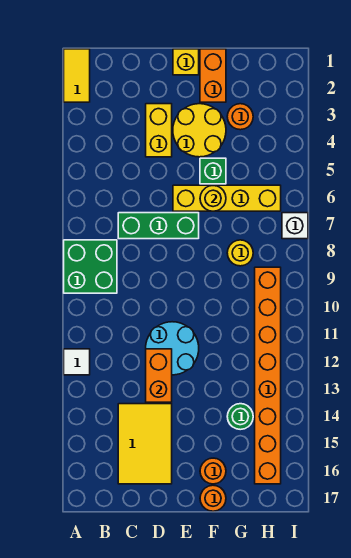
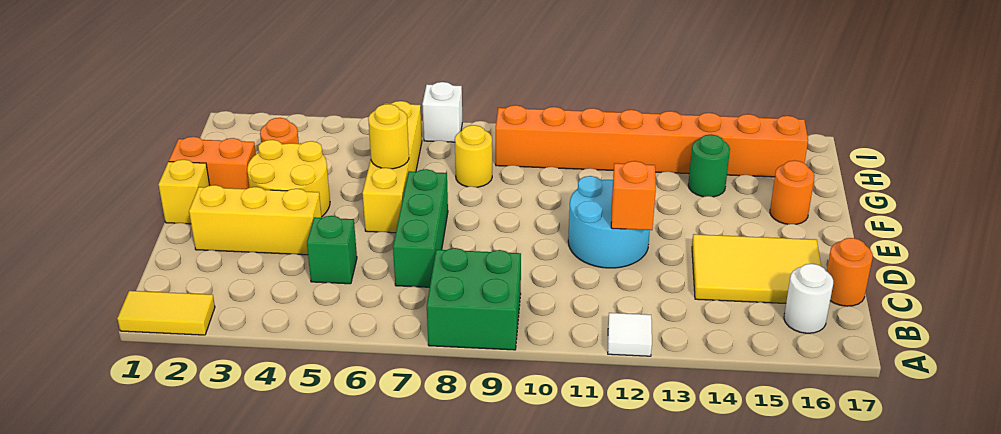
none -> white 1x1 round brick [784,264,833,333]
yellow 1x2 brick [146,104,172,157] -> yellow 1x3 brick [189,185,322,255]
orange 1x2 brick [146,349,172,402] -> orange 1x1 brick [611,161,656,230]
green 1x1 brick [200,158,226,184] -> green 1x1 brick moved to [307,216,357,284]
orange 1x1 round brick [200,485,226,511] -> orange 1x1 round brick moved to [827,238,873,306]

